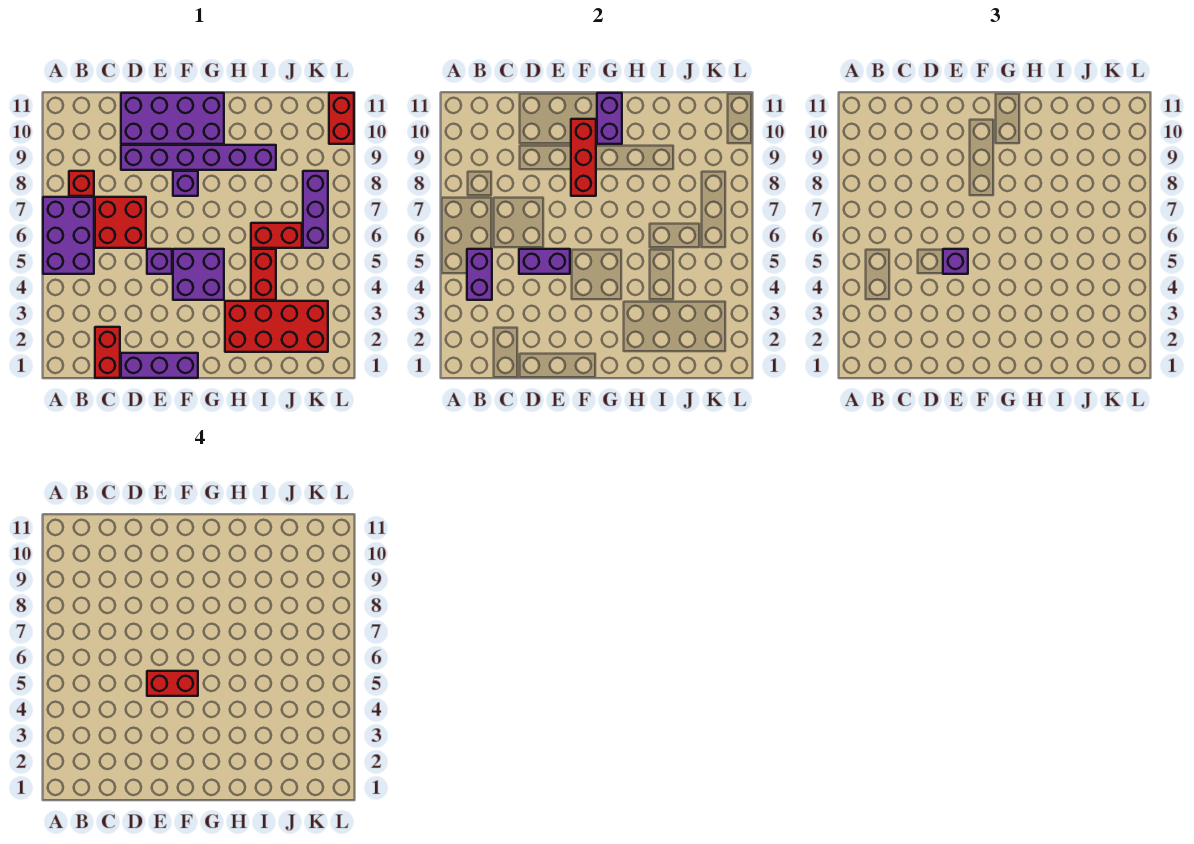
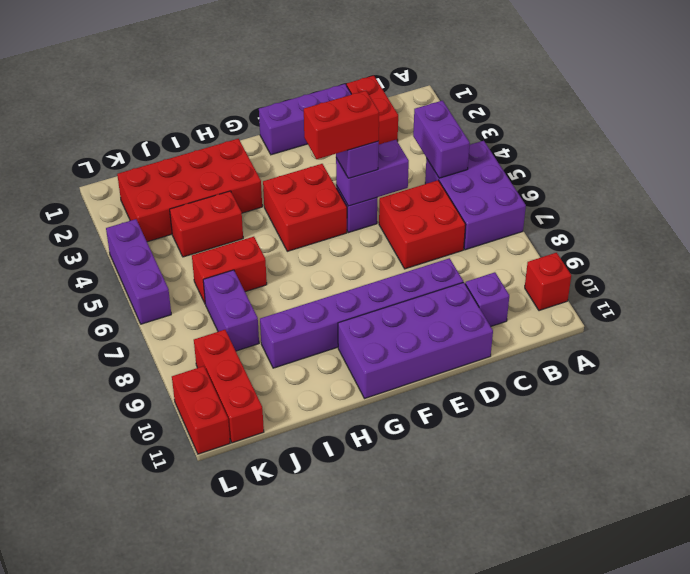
red 1x1 brick [69,171,94,196] -> red 1x1 brick moved to [525,253,571,311]
purple 2x2 brick [173,249,224,300] -> red 2x2 brick [263,164,347,251]
purple 1x1 brick [173,171,198,196] -> purple 1x1 brick moved to [465,272,509,326]
red 1x3 brick [571,119,596,196] -> red 1x3 brick moved to [194,330,264,443]
purple 1x2 brick [597,93,622,144] -> purple 1x2 brick moved to [203,270,259,351]
red 1x2 brick [251,249,276,300] -> red 1x2 brick turned to [170,191,243,257]
purple 1x3 brick [303,171,328,248] -> purple 1x3 brick moved to [106,219,171,324]

